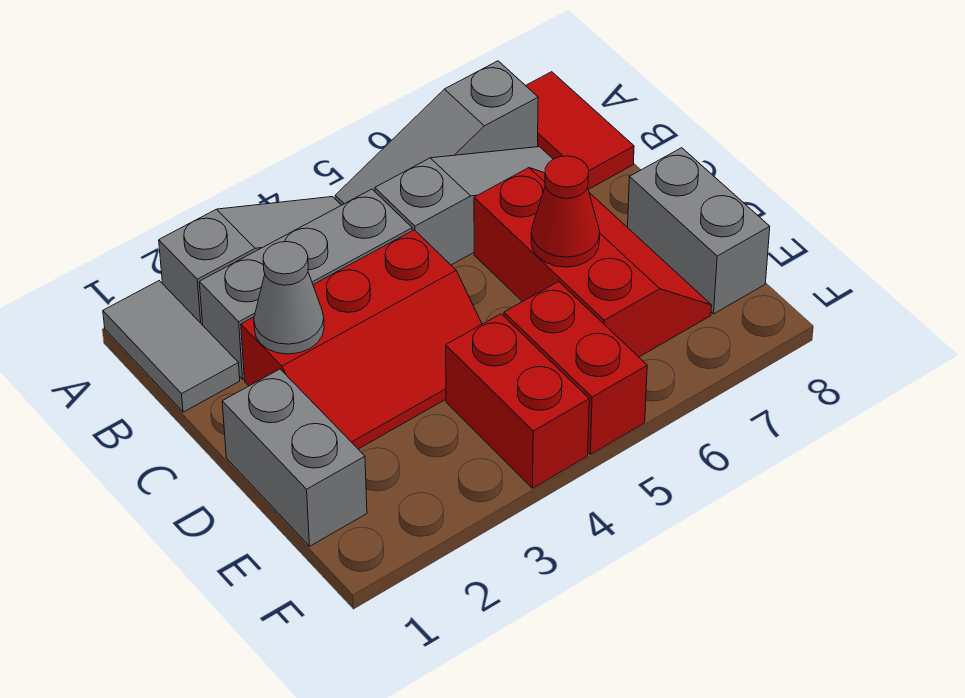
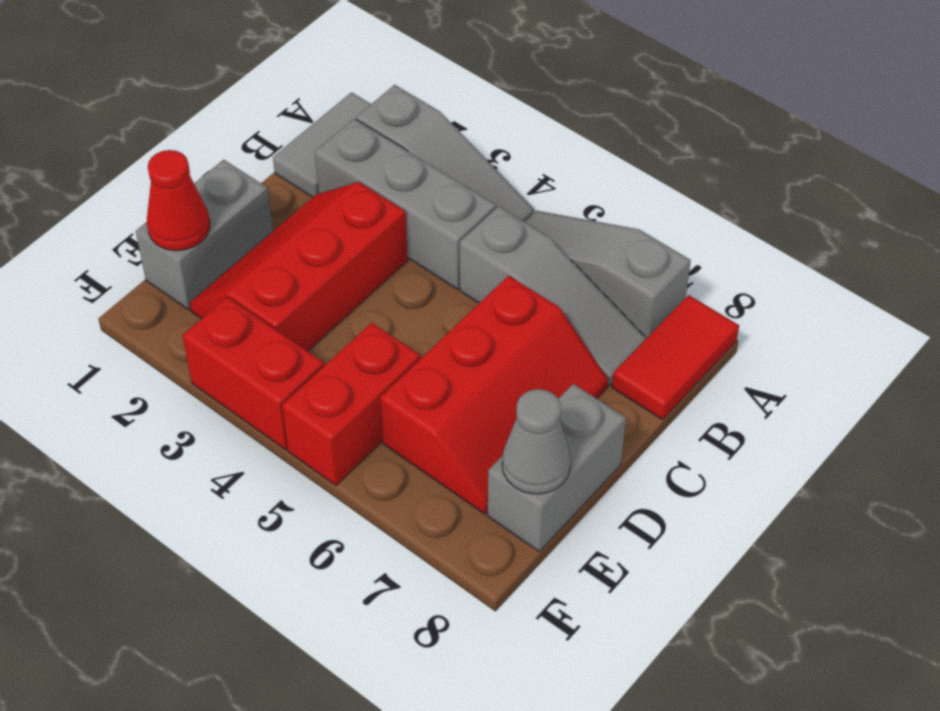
red 2x3 slope [241,230,482,449] -> red 2x3 slope turned to [189,182,408,351]
grey 1x1 cone [254,242,324,354] -> grey 1x1 cone moved to [502,389,571,494]
red 1x1 cone [531,156,600,267] -> red 1x1 cone moved to [147,150,210,251]
red 1x2 brick [446,314,589,488] -> red 1x2 brick turned to [183,297,324,450]

